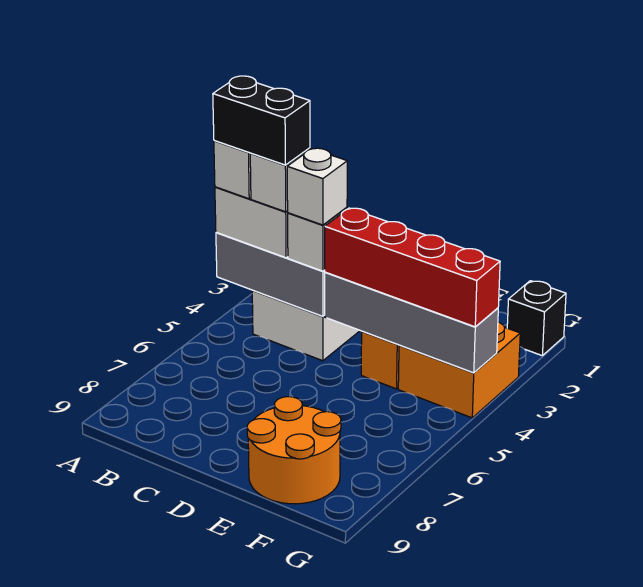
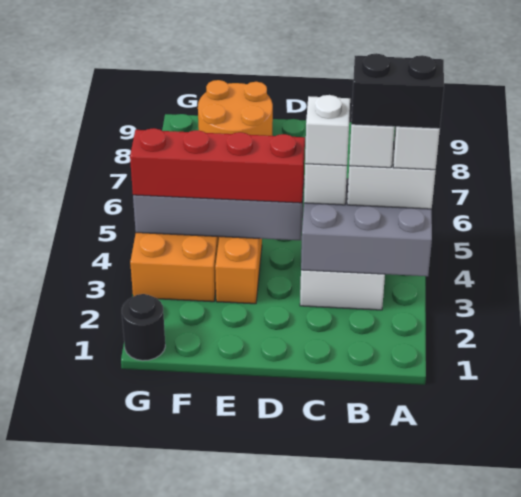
black 1x1 brick [507,281,566,355] -> black 1x1 round brick [122,294,165,361]

